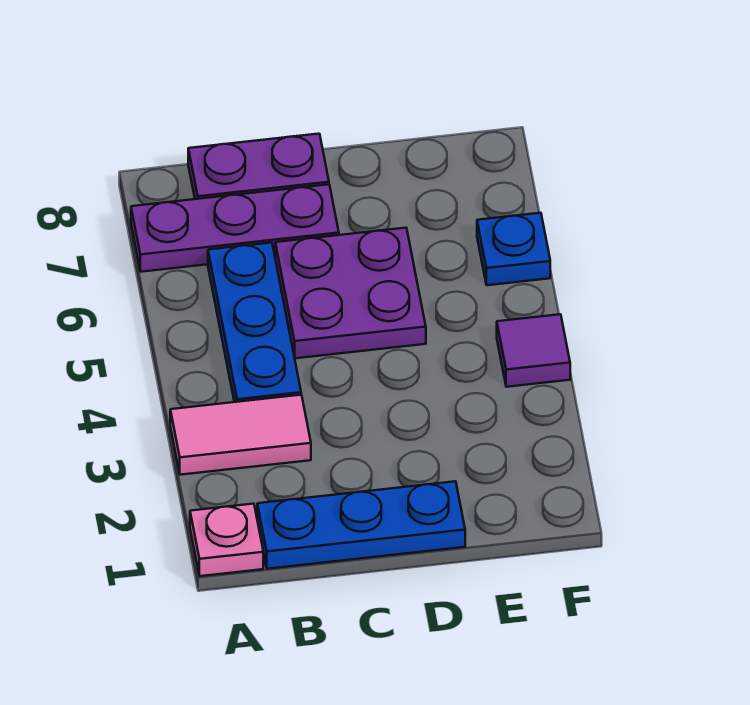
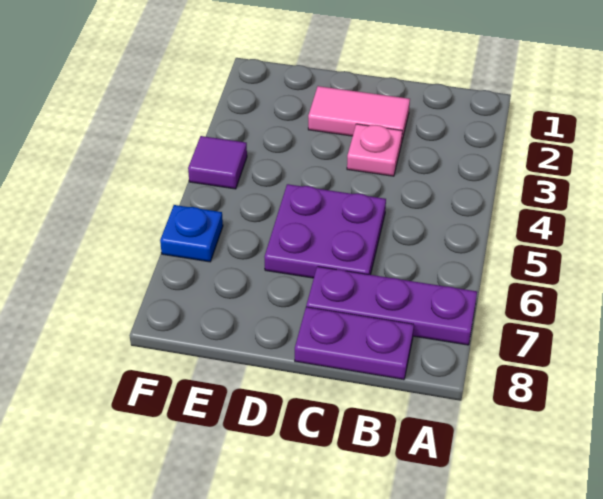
pink 1x1 plate [190,504,263,576] -> pink 1x1 plate moved to [347,124,402,176]
pink 1x2 tile [170,395,311,475] -> pink 1x2 tile moved to [308,86,410,140]
blue 1x3 plate [257,481,465,569] -> none
blue 1x3 plate [208,243,301,402] -> none

